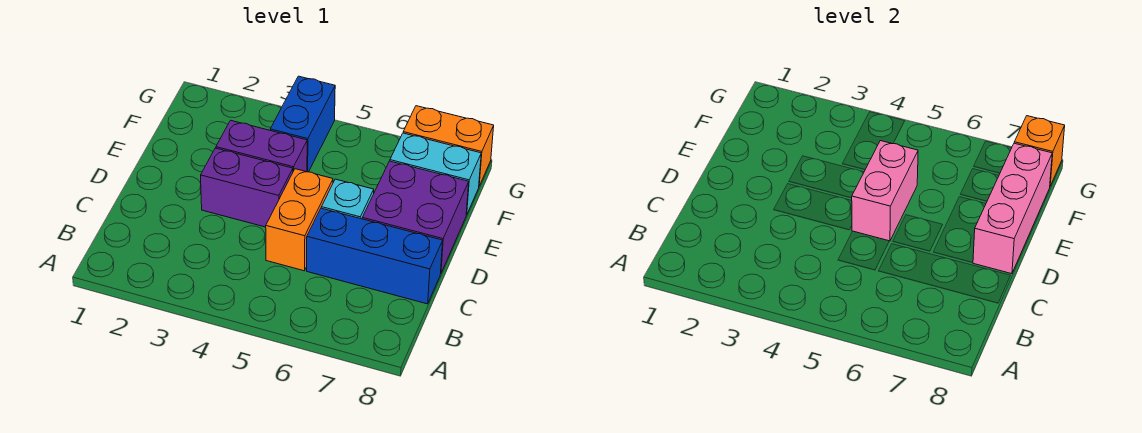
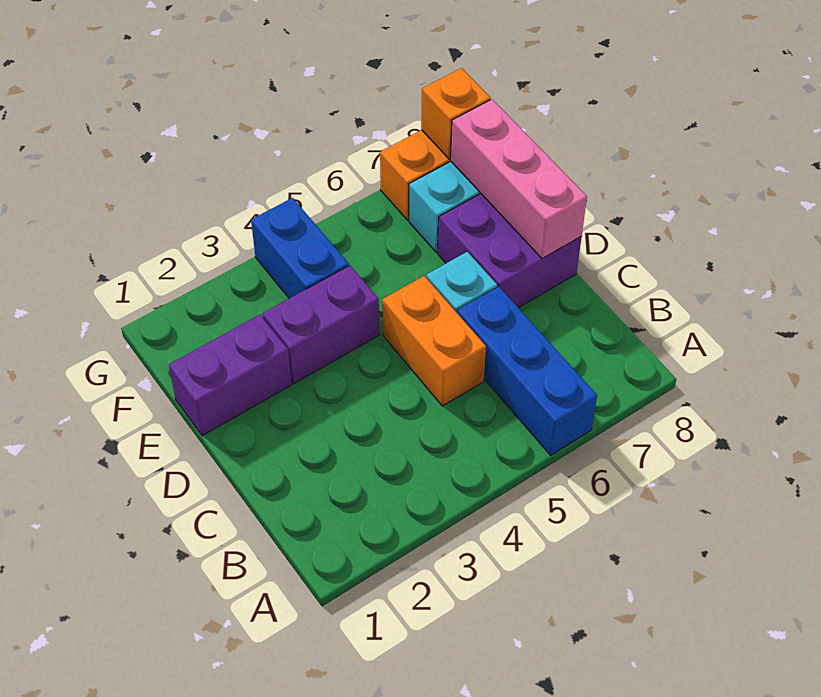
blue 1x3 brick [307,208,443,304] -> blue 1x3 brick turned to [457,287,597,455]
purple 1x2 brick [201,148,293,227] -> purple 1x2 brick moved to [169,315,291,436]
pink 1x2 brick [852,141,918,241] -> none

